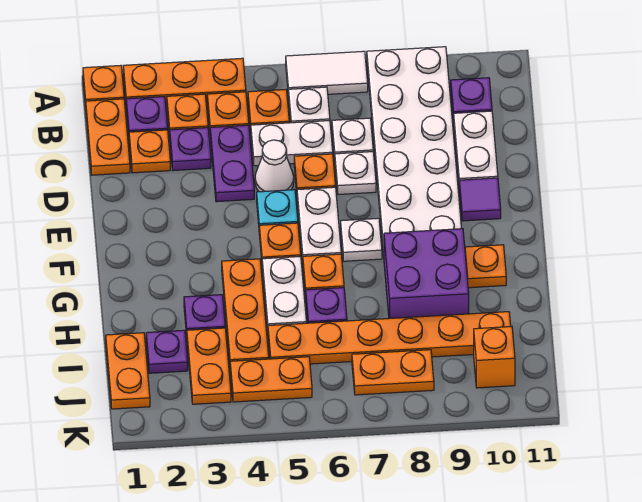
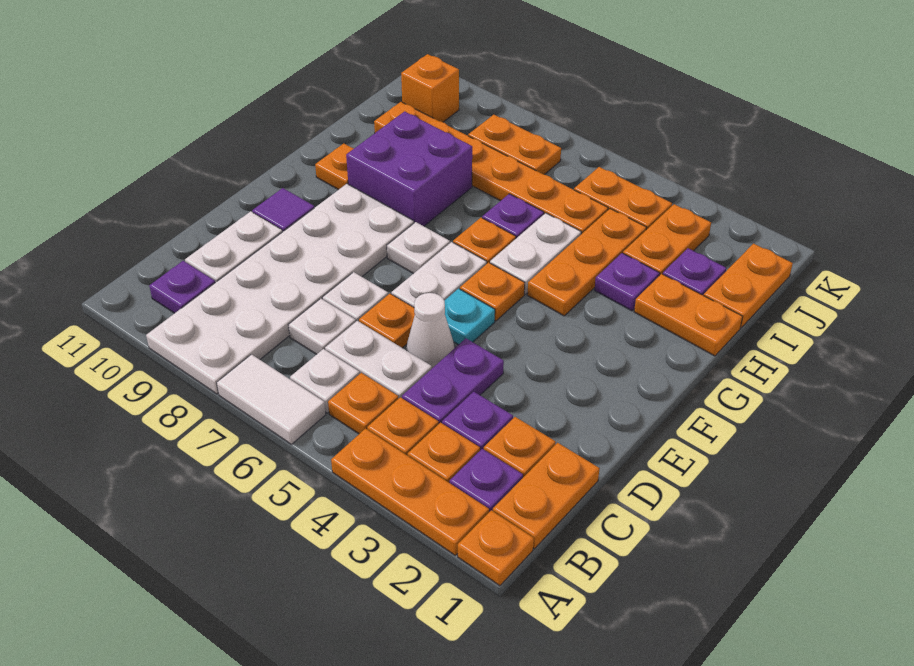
none -> orange 1x2 plate [634,274,743,356]

